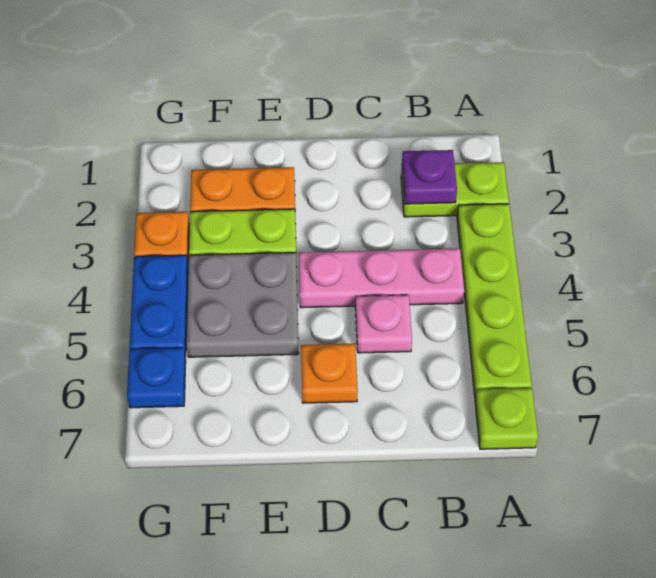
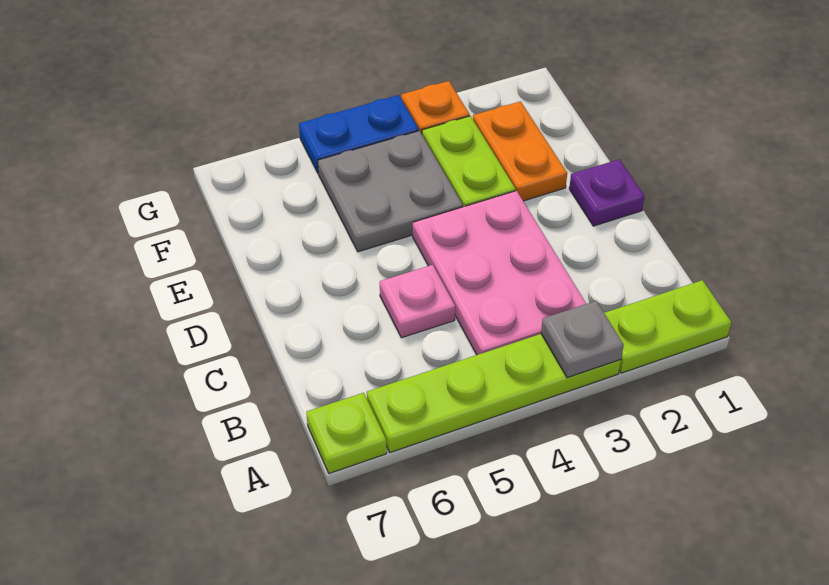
lime 1x2 plate [401,162,509,217] -> lime 1x2 plate turned to [604,280,731,373]
none -> grey 1x1 plate [541,301,624,378]
purple 1x1 plate [402,150,457,204] -> purple 1x1 plate moved to [569,159,645,226]
pink 1x3 plate [299,248,464,308] -> pink 2x3 plate [413,191,586,355]
orange 1x1 plate [301,344,358,403] -> none
blue 1x1 plate [127,348,186,408] -> none

